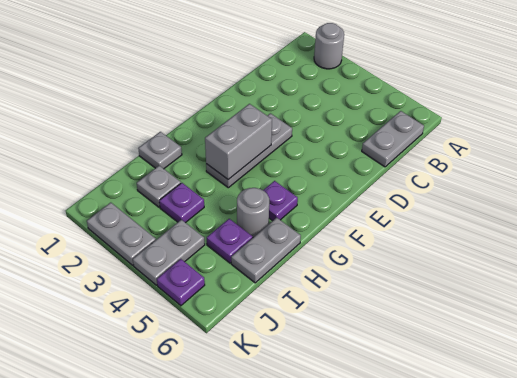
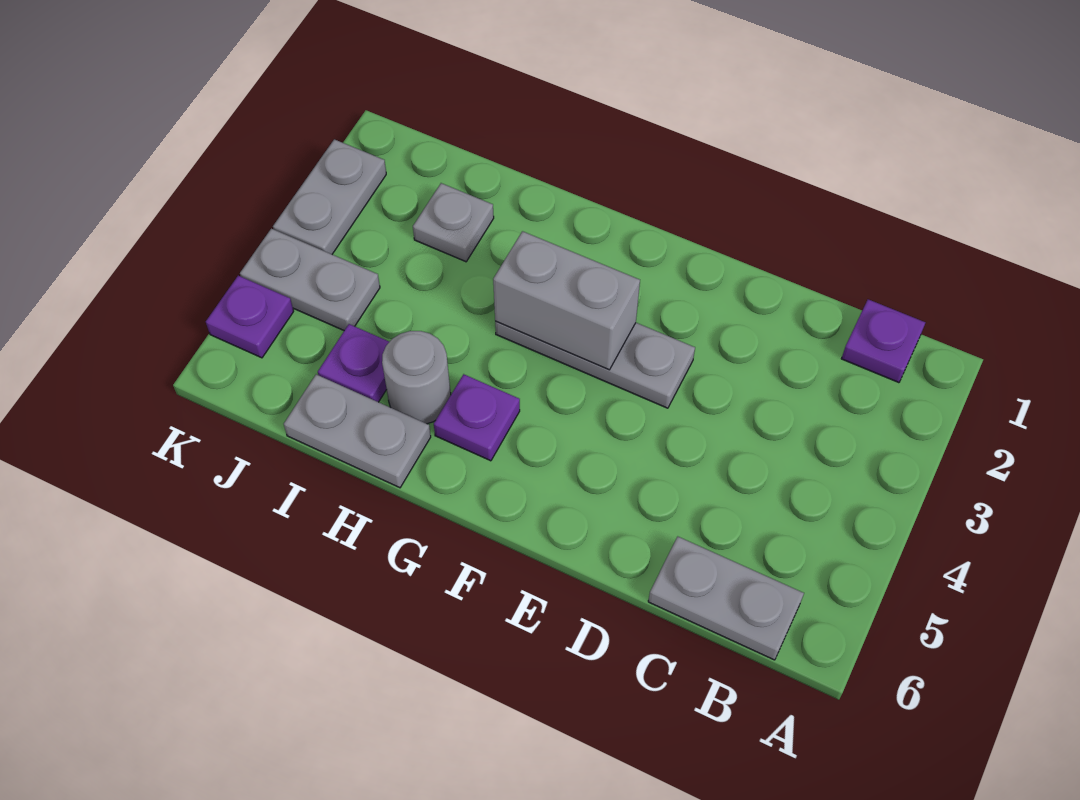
grey 1x1 round brick [314,23,344,69] -> none
grey 1x1 plate [138,132,182,169] -> none
purple 1x1 plate [159,183,204,223] -> purple 1x1 plate moved to [841,299,925,383]

